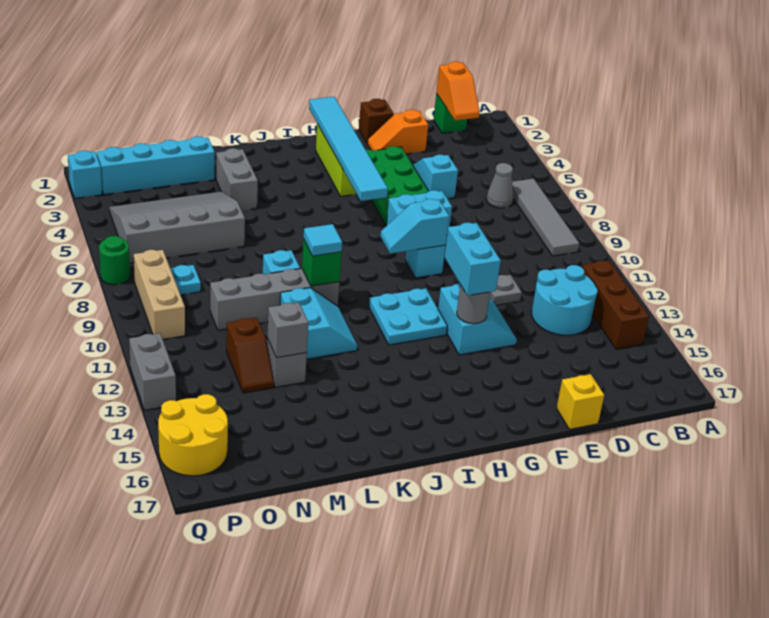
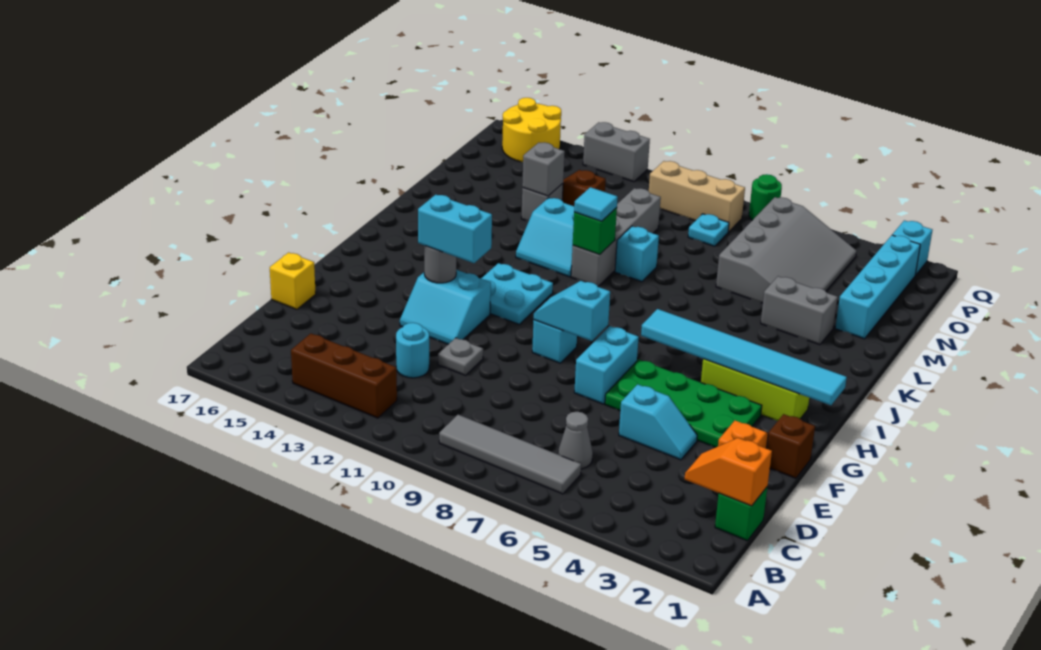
cyan 2x2 round brick [532,265,598,335] -> cyan 1x1 round brick [396,323,429,378]
cyan 1x2 slope [380,199,449,254] -> cyan 1x2 slope turned to [533,281,610,341]

